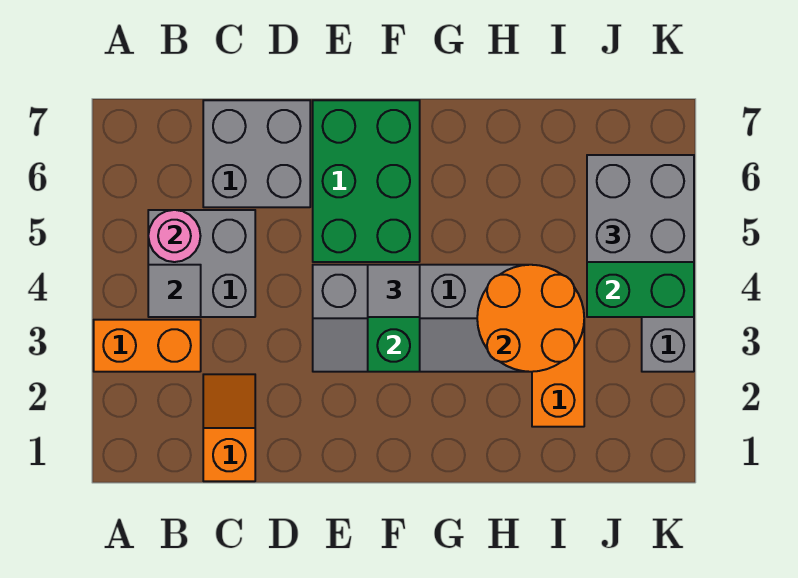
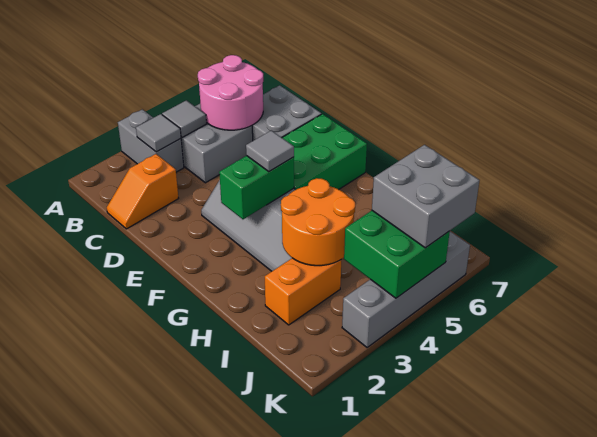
orange 1x2 brick [94,320,201,372] -> grey 1x2 brick [118,109,184,172]
none -> grey 1x1 tile [136,114,181,152]
pink 1x1 round brick [148,210,200,262] -> pink 2x2 round brick [198,55,263,130]
orange 1x2 slope [203,374,255,481] -> orange 1x2 slope turned to [107,154,179,229]

